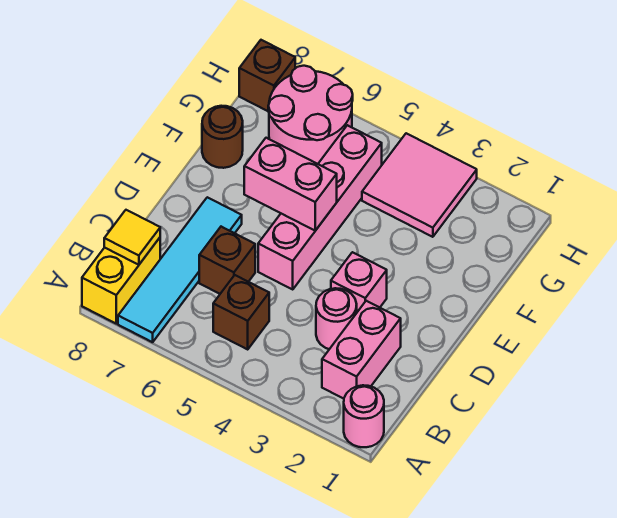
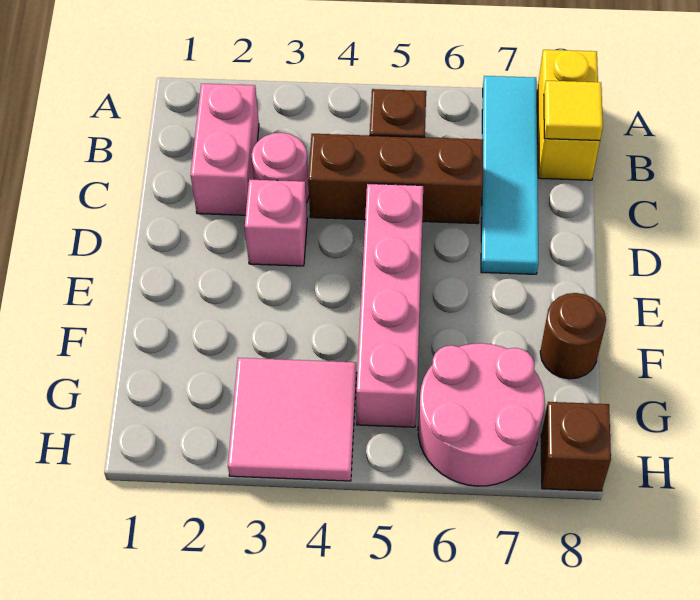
pink 1x1 round brick [344,385,384,447] -> none
brown 1x1 brick [199,227,255,294] -> brown 1x3 brick [308,134,483,224]
pink 1x2 brick [244,138,337,231] -> none

